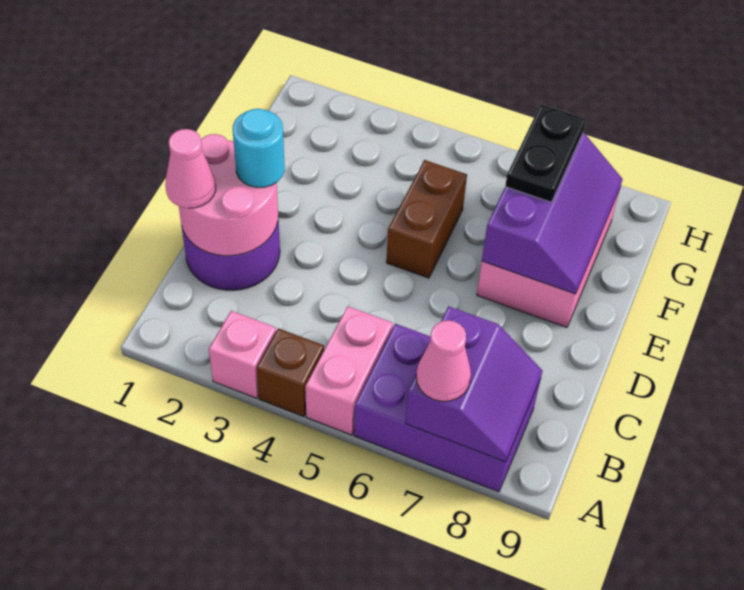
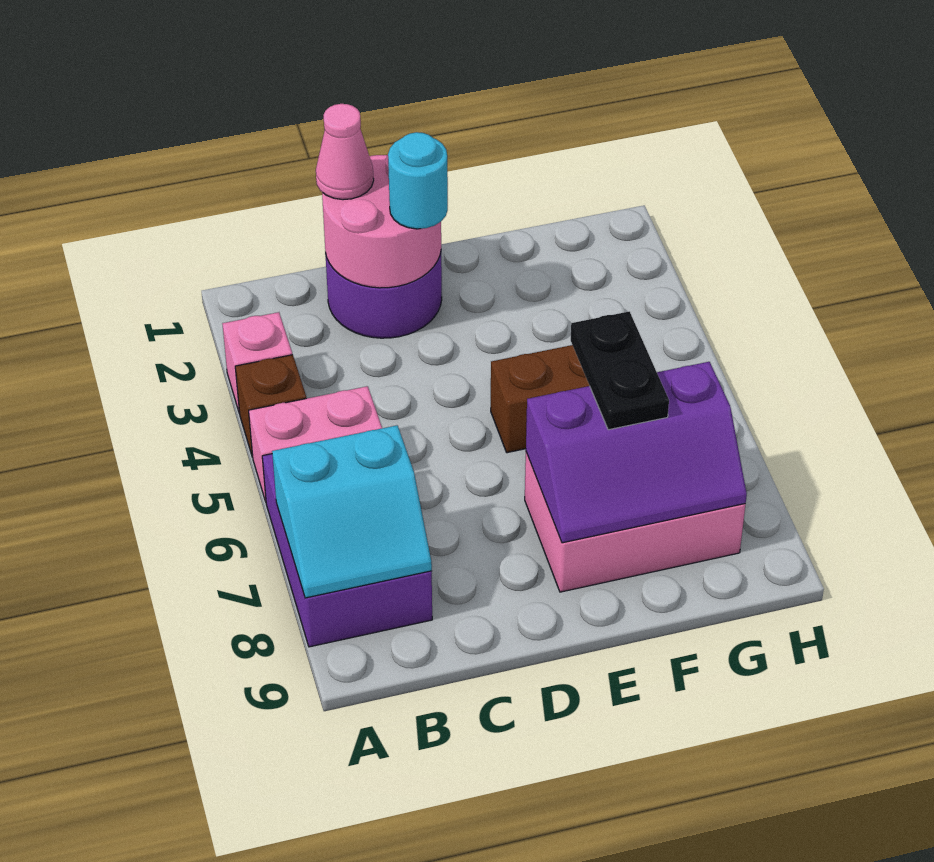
purple 2x2 slope [405,306,543,462] -> cyan 2x2 slope [272,425,432,598]
pink 1x1 cone [416,320,471,401] -> none
black 1x2 plate [505,105,586,202] -> black 1x2 plate turned to [571,311,669,430]

